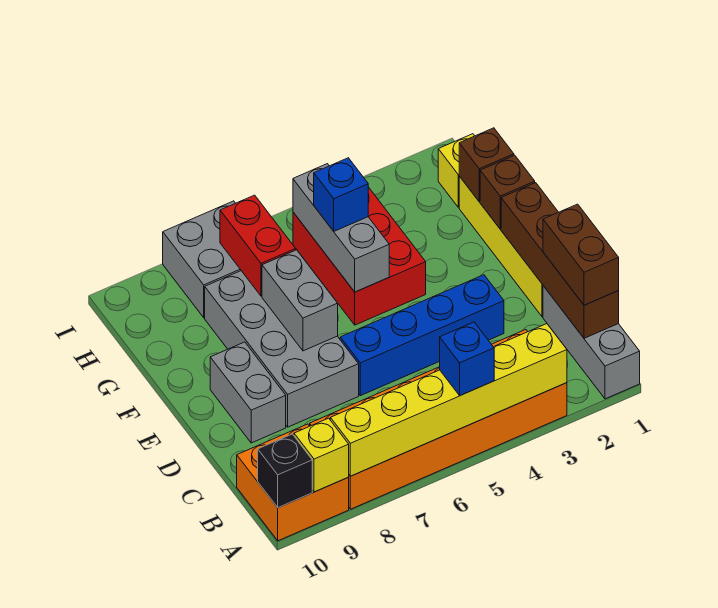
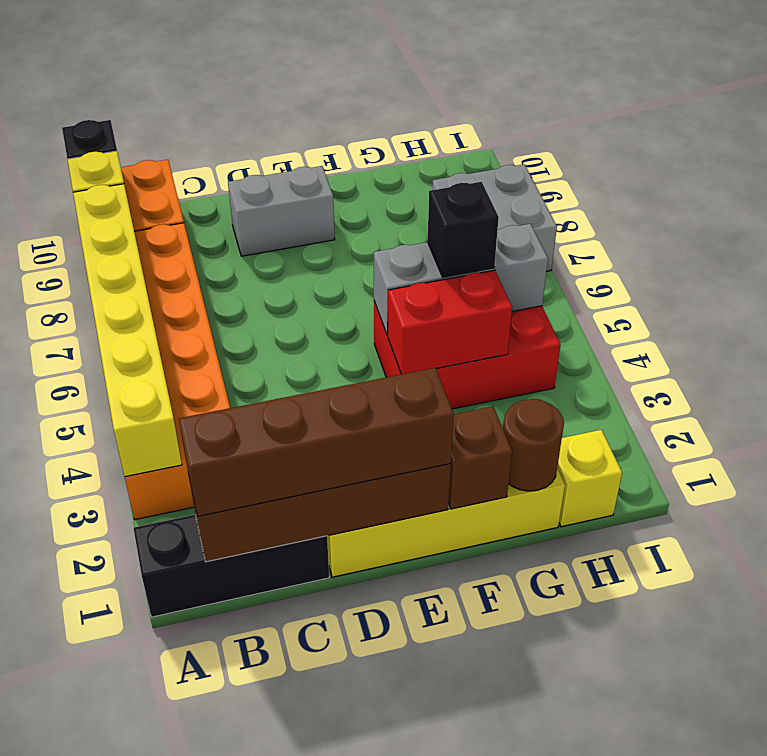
grey 1x3 brick [543,286,640,399] -> black 1x3 brick [133,515,329,617]
blue 1x1 brick [440,322,494,396] -> none
brown 1x2 brick [543,204,619,305] -> brown 1x4 brick [179,368,454,516]
blue 1x4 brick [340,275,504,396] -> none
grey 2x4 brick [205,271,359,427] -> none
grey 1x2 brick [262,250,338,351] -> none
brown 1x1 brick [459,128,514,201] -> brown 1x1 round brick [503,399,564,491]
blue 1x1 brick [314,158,368,231] -> black 1x1 brick [428,182,499,277]
red 1x2 brick [220,195,296,296] -> red 1x2 brick moved to [388,270,512,374]

